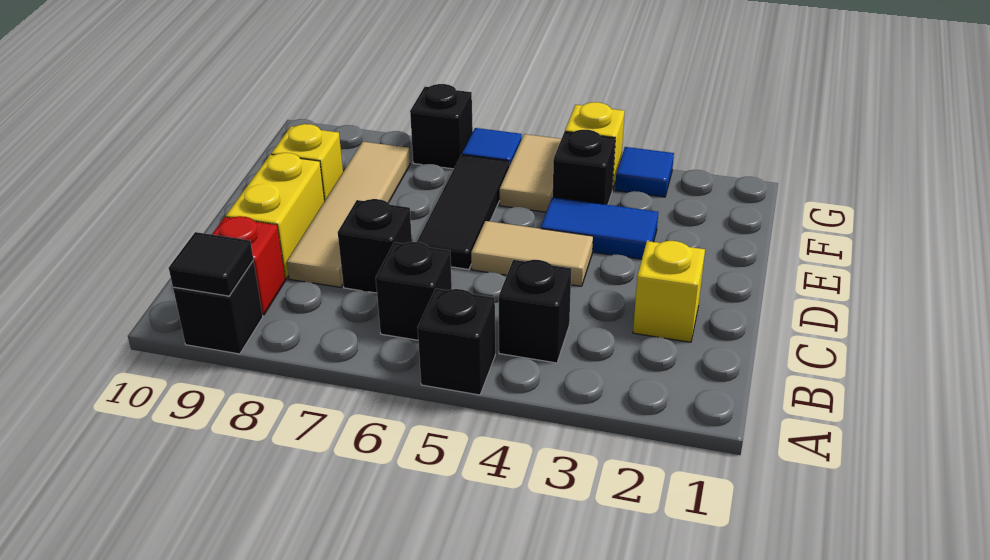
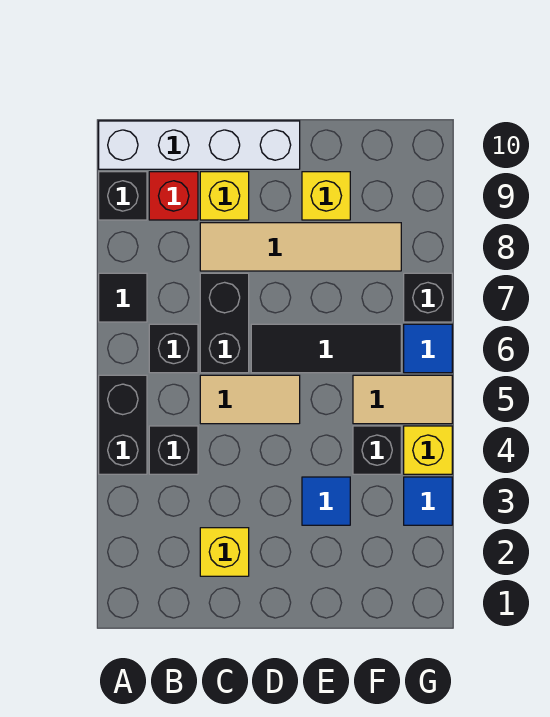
black 1x1 brick [418,289,495,395] -> black 1x2 brick [99,375,147,474]
black 1x1 tile [169,232,253,296] -> black 1x1 tile moved to [99,273,147,322]
none -> white 1x4 brick [99,121,300,169]
black 1x1 brick [338,199,412,293] -> black 1x2 brick [200,273,249,373]
yellow 1x2 brick [226,153,325,279] -> yellow 1x1 brick [200,172,249,220]
tan 1x2 tile [471,221,593,286] -> tan 1x2 tile turned to [200,375,300,424]
blue 1x2 tile [541,197,658,259] -> blue 1x1 tile [302,477,350,525]

